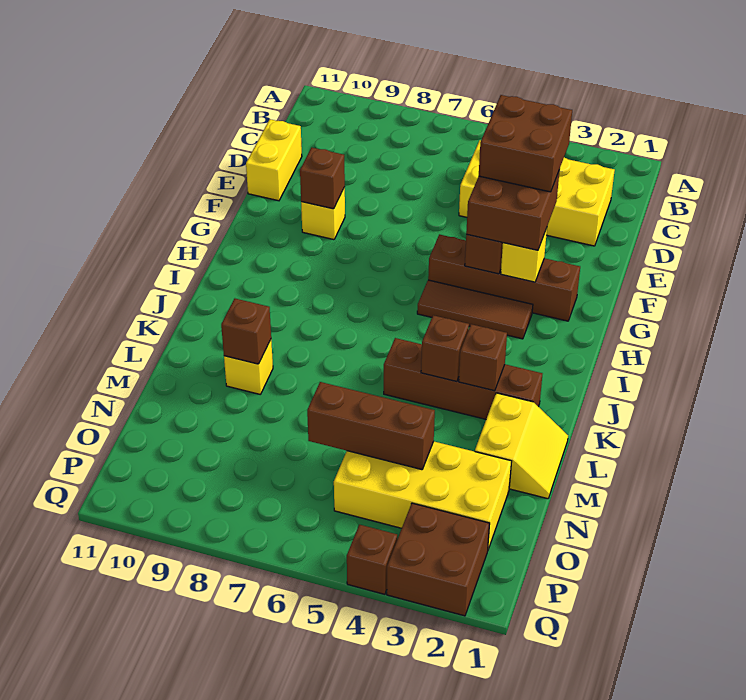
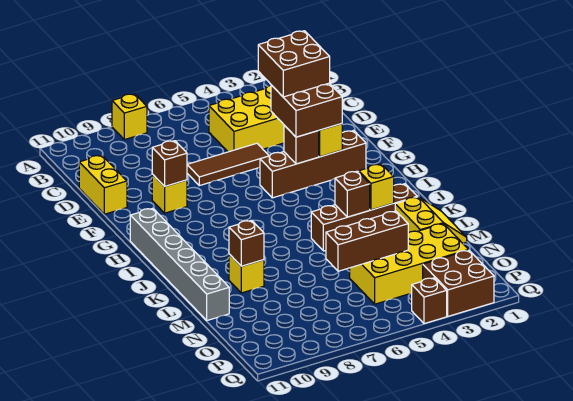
none -> yellow 1x1 brick [112,94,147,140]
brown 1x3 tile [417,280,533,339] -> brown 1x3 tile moved to [187,143,269,186]
none -> grey 1x6 brick [130,208,229,320]
brown 1x1 brick [459,324,507,391] -> yellow 1x1 brick [358,164,394,210]

